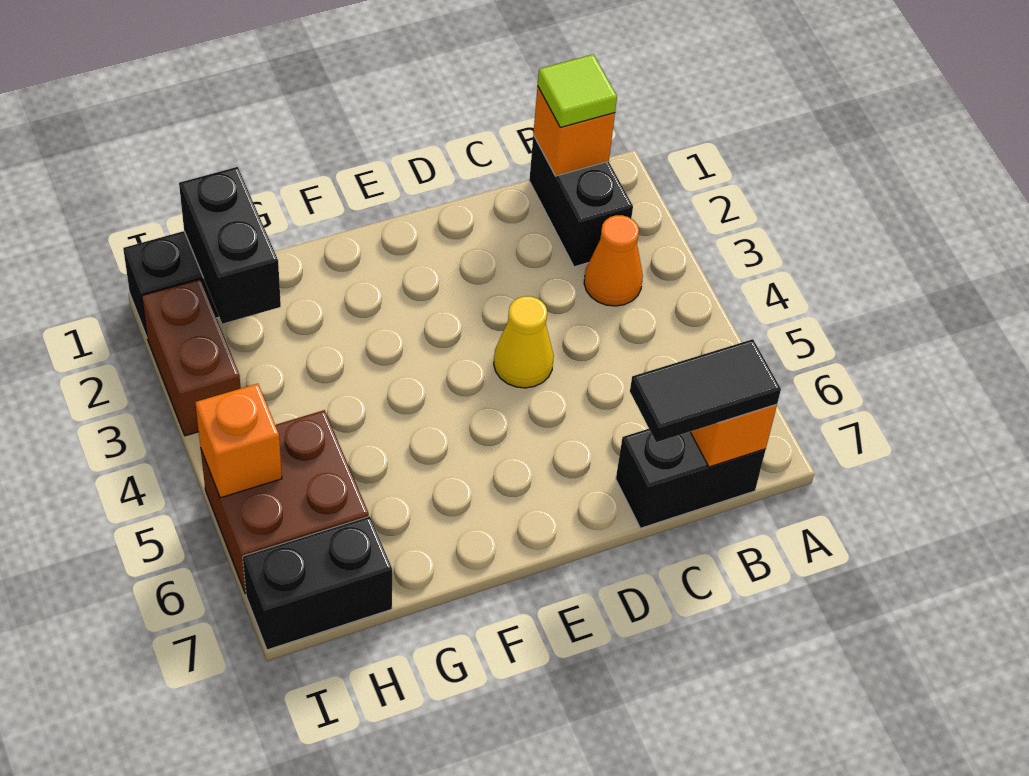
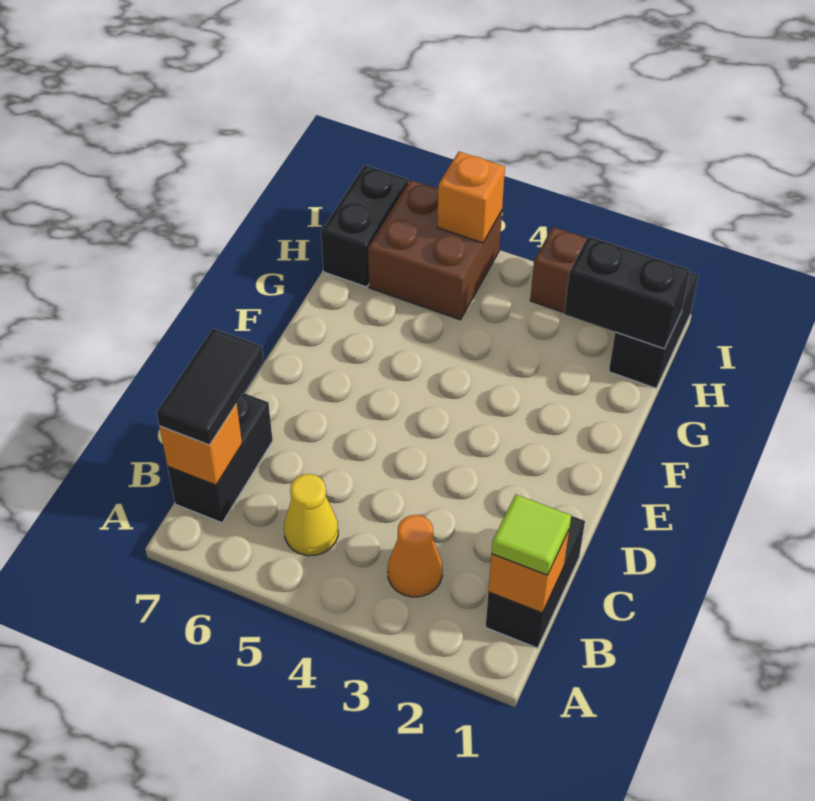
black 1x2 brick [529,135,633,267] -> black 1x2 brick turned to [486,516,585,648]
yellow 1x1 cone [494,296,554,388] -> yellow 1x1 cone moved to [284,474,338,556]

